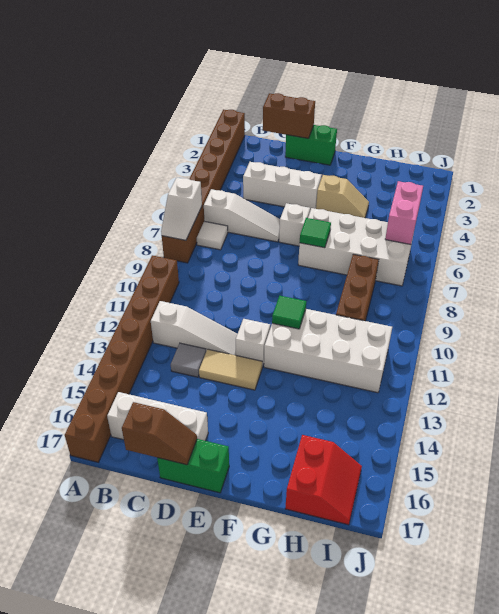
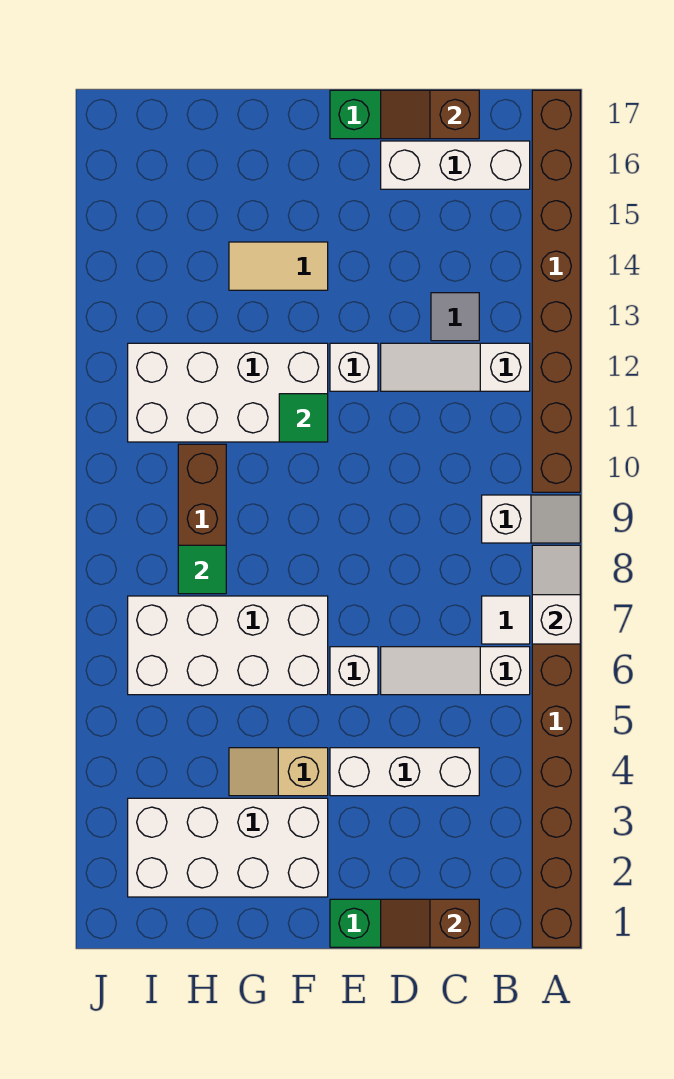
none -> white 1x2 slope [482,495,580,543]
brown 1x2 brick [263,93,315,138] -> brown 1x2 slope [381,899,479,947]
tan 1x2 tile [199,349,262,390] -> tan 1x2 tile moved to [229,242,328,290]
none -> white 2x4 brick [128,798,328,897]
green 1x1 tile [300,218,331,248] -> green 1x1 tile moved to [178,545,226,594]
red 2x2 slope [285,435,362,525] -> none
pink 1x2 brick [385,181,423,244] -> none

